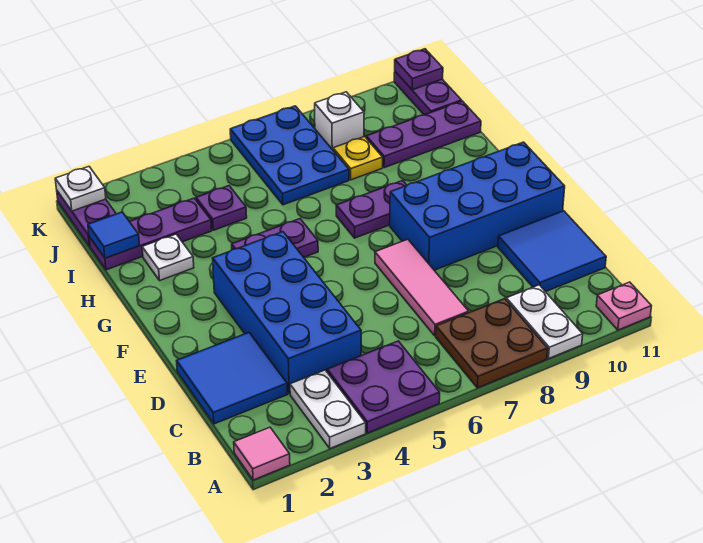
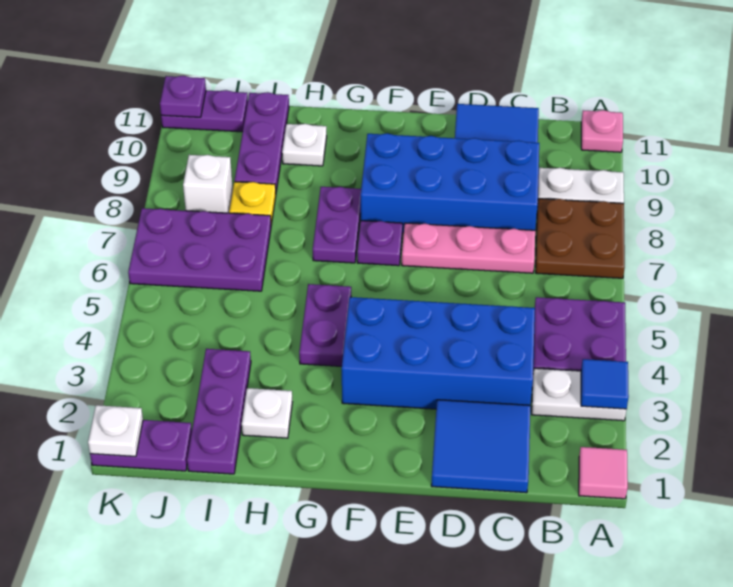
pink 1x3 tile [375,239,469,336] -> pink 1x3 plate [402,223,535,273]
blue 2x4 brick [390,142,565,270] -> blue 2x4 brick turned to [361,133,539,233]
none -> white 1x1 plate [282,124,327,166]
blue 1x1 tile [88,212,139,258] -> blue 1x1 tile moved to [581,359,629,409]
purple 1x1 plate [196,186,247,230] -> purple 1x1 plate moved to [357,221,402,266]
blue 2x3 plate [230,106,349,205] -> purple 2x3 plate [128,208,271,291]

